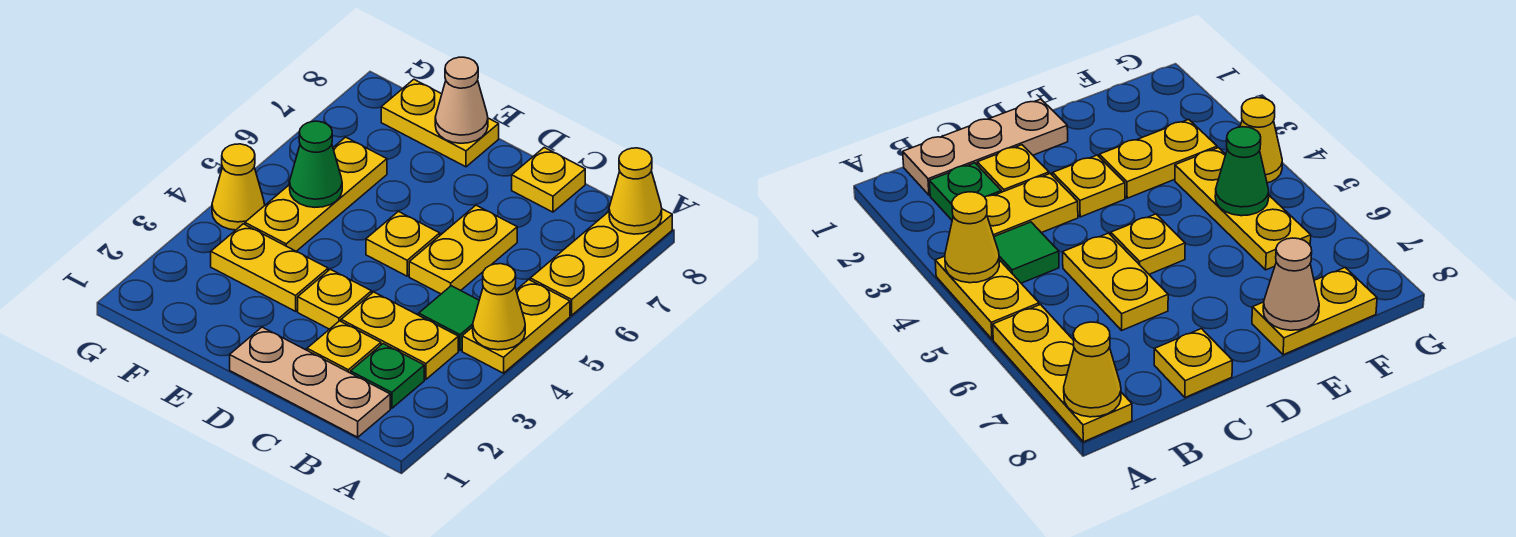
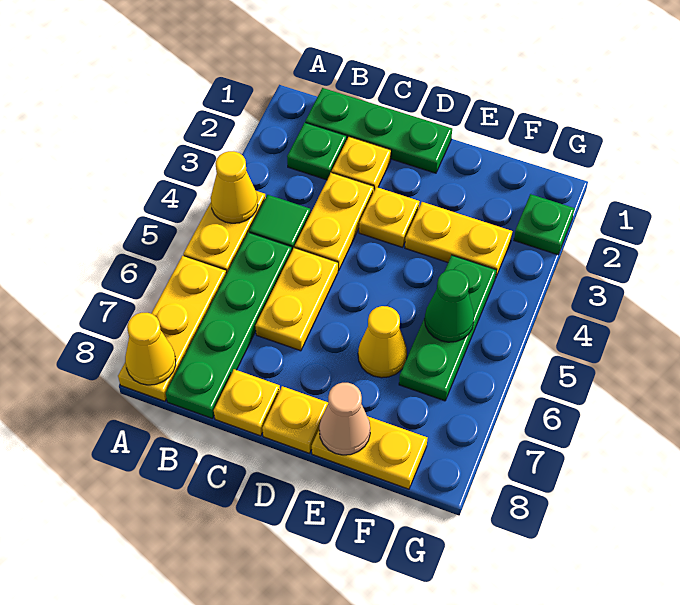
tan 1x3 plate [230,327,390,437] -> green 1x3 plate [305,88,452,173]
yellow 1x2 plate [341,292,458,379] -> yellow 1x2 plate turned to [295,172,374,271]
none -> green 1x4 plate [166,232,292,419]
yellow 1x1 plate [366,212,440,276] -> yellow 1x1 plate moved to [262,386,328,453]
yellow 1x3 plate [245,137,387,251] -> green 1x3 plate [399,255,496,401]
none -> green 1x1 plate [514,194,575,255]
yellow 1x1 cone [212,144,265,230] -> yellow 1x1 cone moved to [358,306,407,378]

